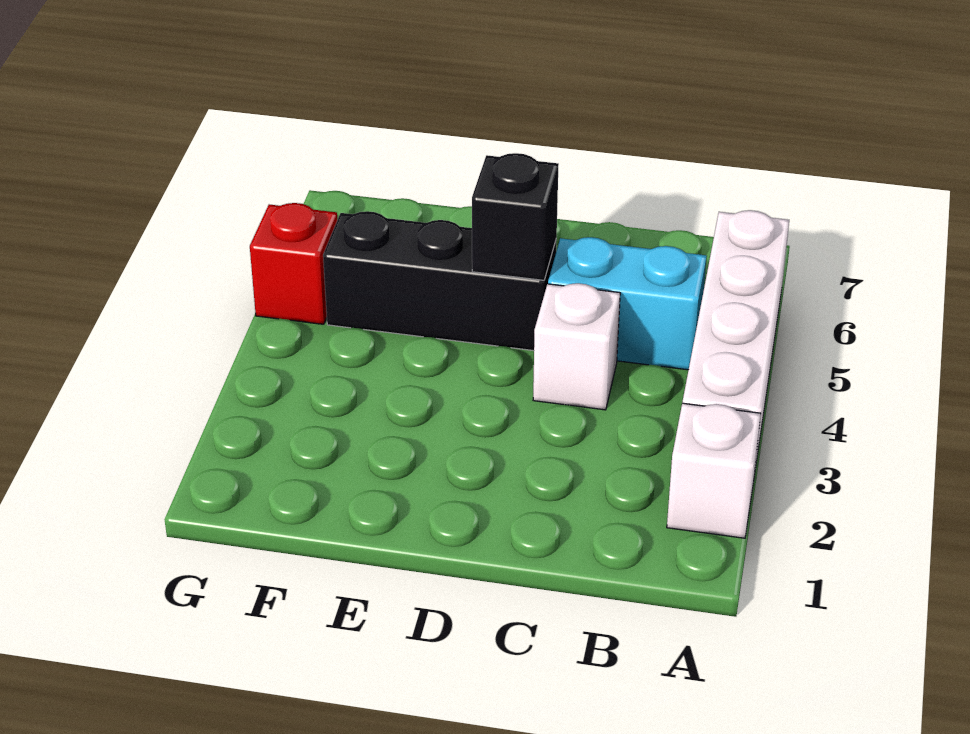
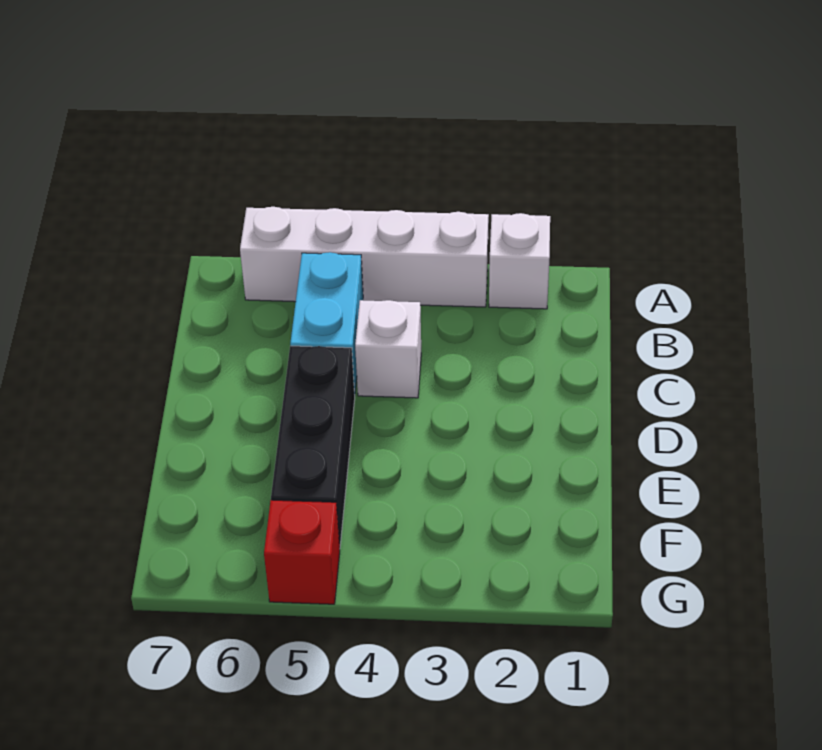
black 1x1 brick [472,153,559,280] -> none

